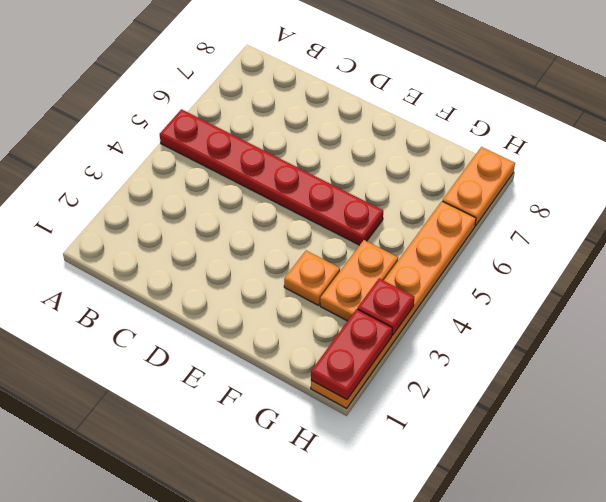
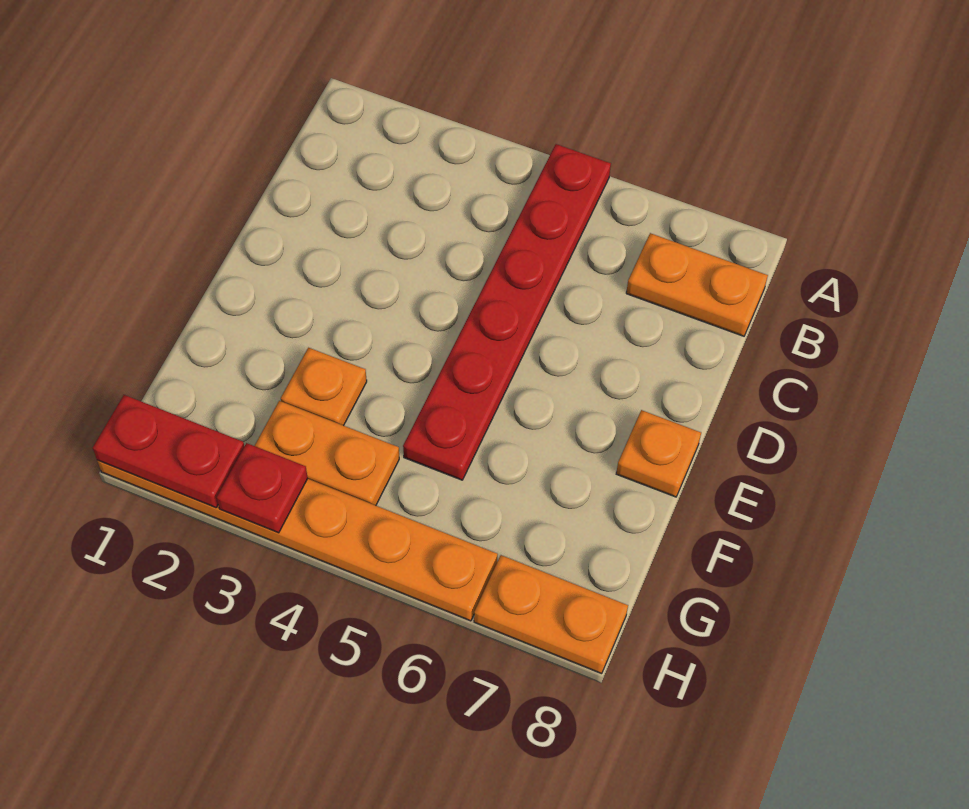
none -> orange 1x2 plate [626,233,768,336]
none -> orange 1x1 plate [616,410,701,497]

